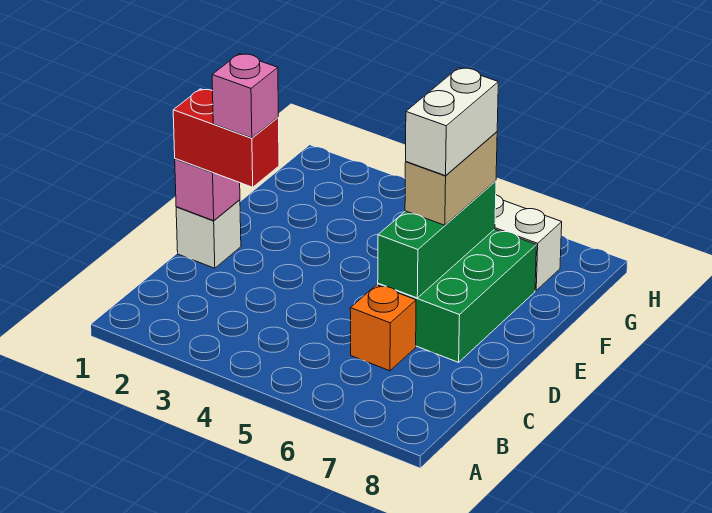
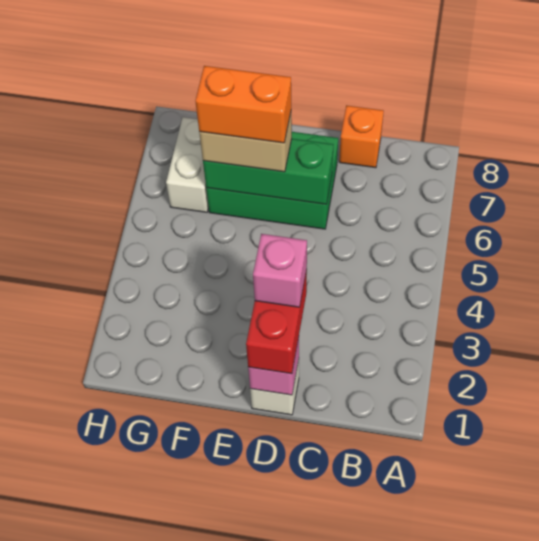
orange 1x1 brick [350,285,416,371] -> orange 1x1 brick moved to [339,105,384,168]
white 1x2 brick [406,68,498,176] -> orange 1x2 brick [195,66,291,143]

